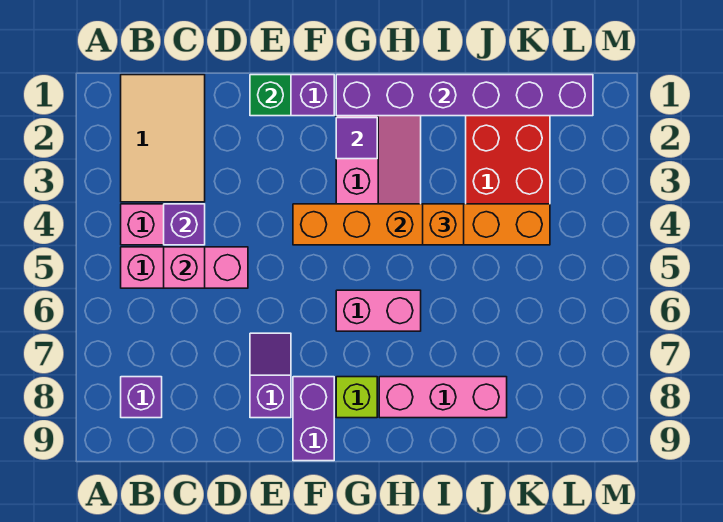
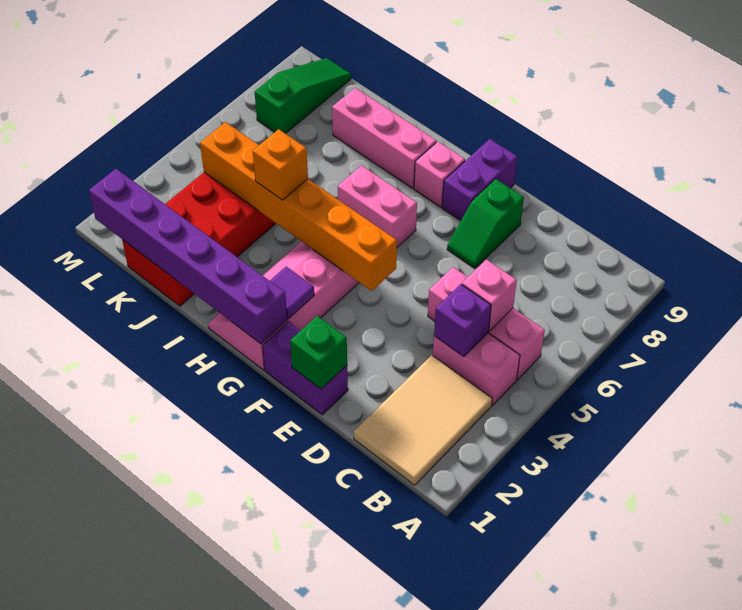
purple 1x1 brick [121,377,162,418] -> none
purple 1x2 slope [250,333,291,418] -> green 1x2 slope [447,179,524,268]
lime 1x1 brick [336,377,377,418] -> pink 1x1 brick [414,142,465,207]
none -> green 1x3 slope [255,58,351,134]

